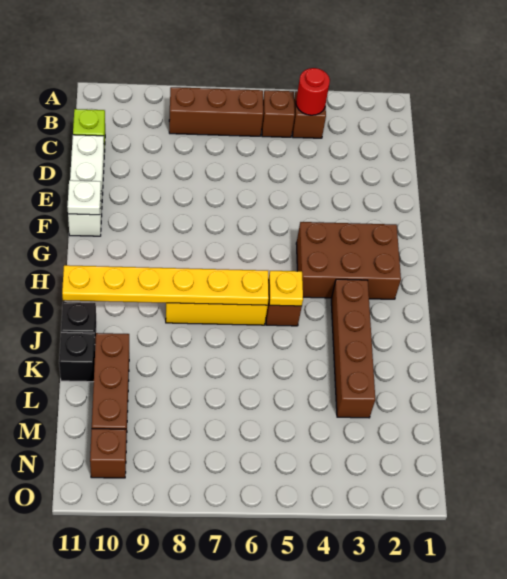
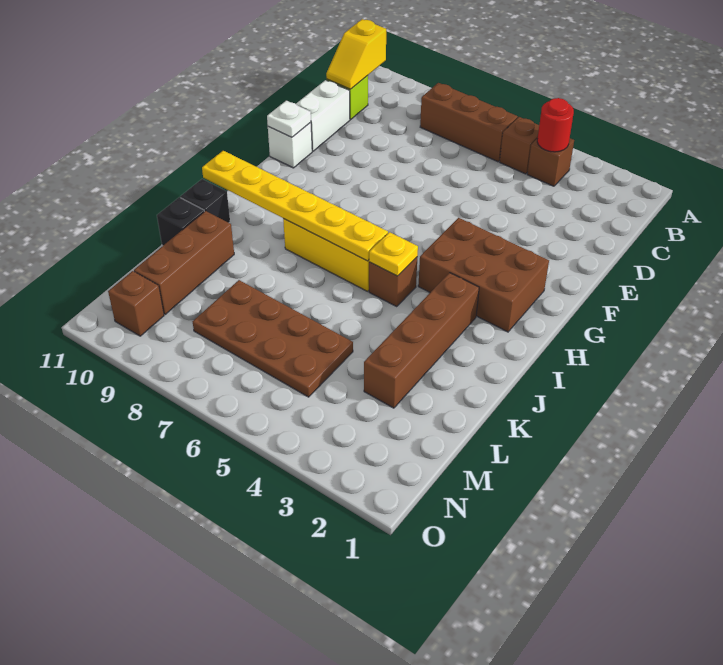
none -> yellow 1x2 slope [326,19,386,89]
none -> brown 2x4 plate [193,280,353,397]

